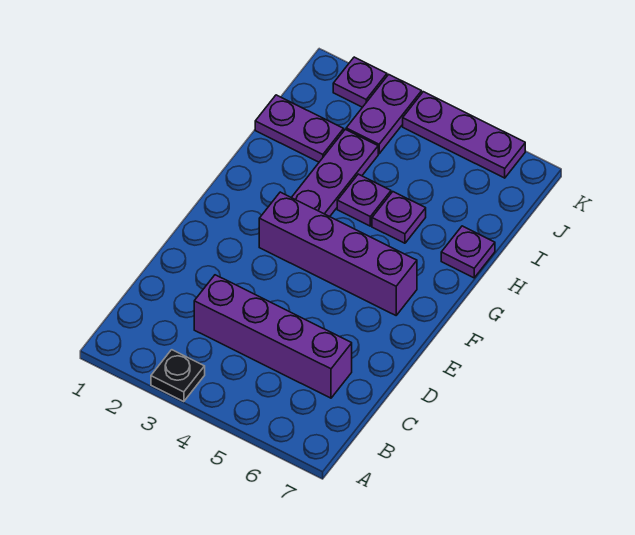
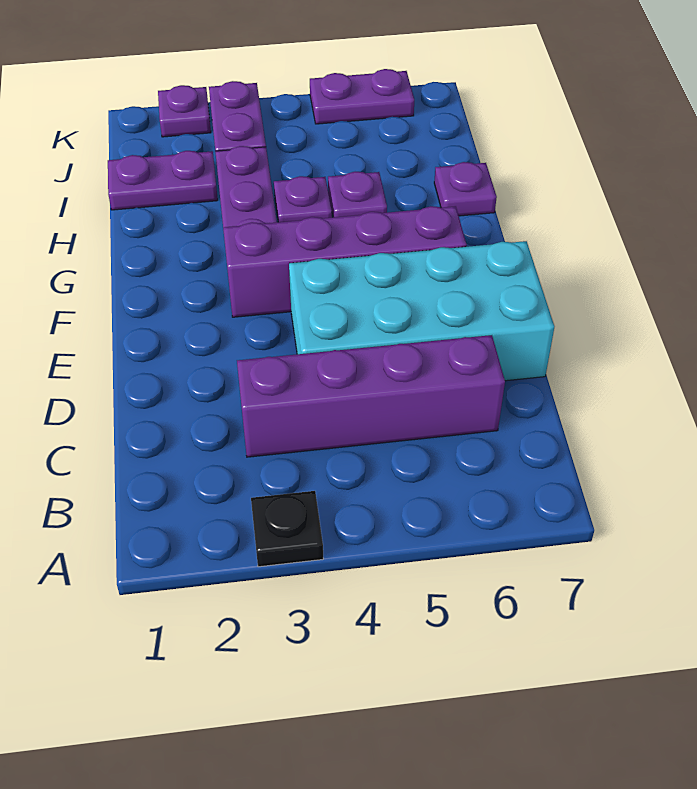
none -> cyan 2x4 brick [289,241,554,381]
purple 1x3 plate [403,92,525,178] -> purple 1x2 plate [310,69,414,124]

